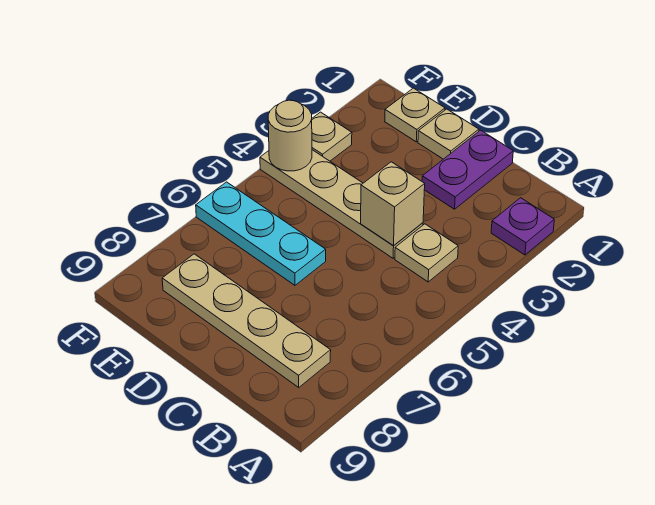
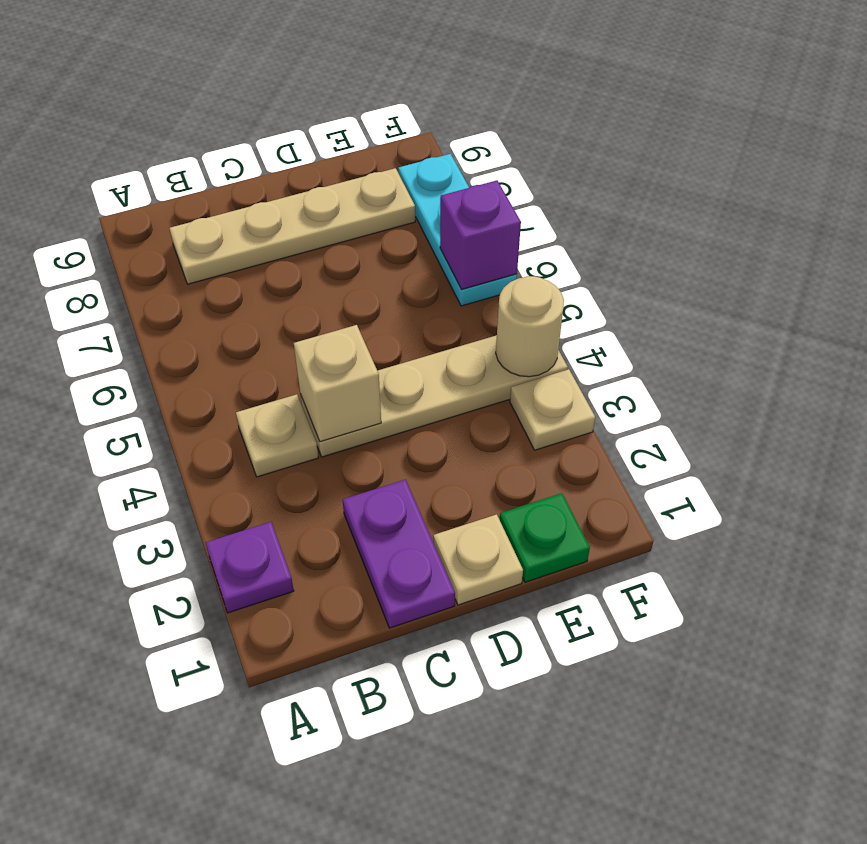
cyan 1x3 plate [196,182,326,285] -> cyan 1x3 plate turned to [398,154,517,306]
tan 1x1 plate [385,88,445,142] -> green 1x1 plate [500,493,590,582]
none -> purple 1x1 brick [440,180,521,289]

